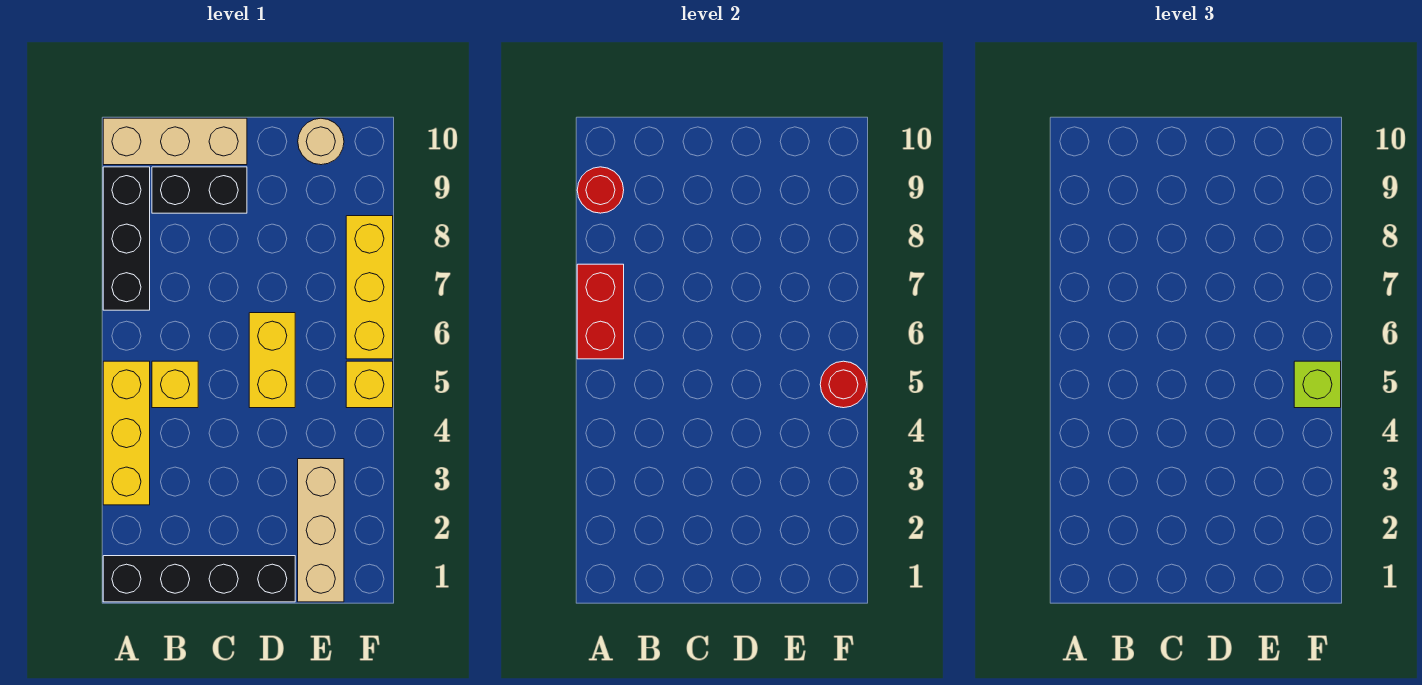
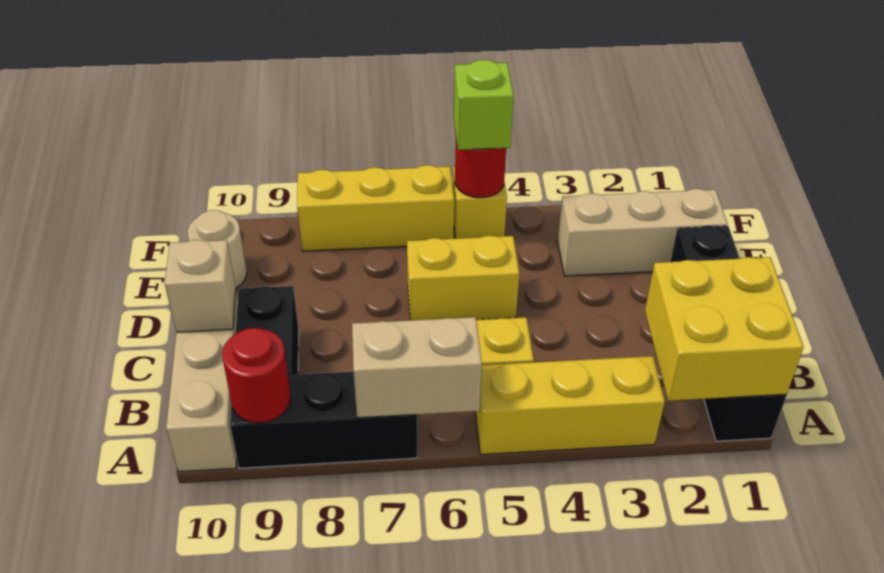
none -> yellow 2x2 brick [645,257,804,401]
red 1x2 brick [577,264,624,359] -> tan 1x2 brick [352,317,482,418]
none -> tan 1x1 brick [165,240,236,332]

